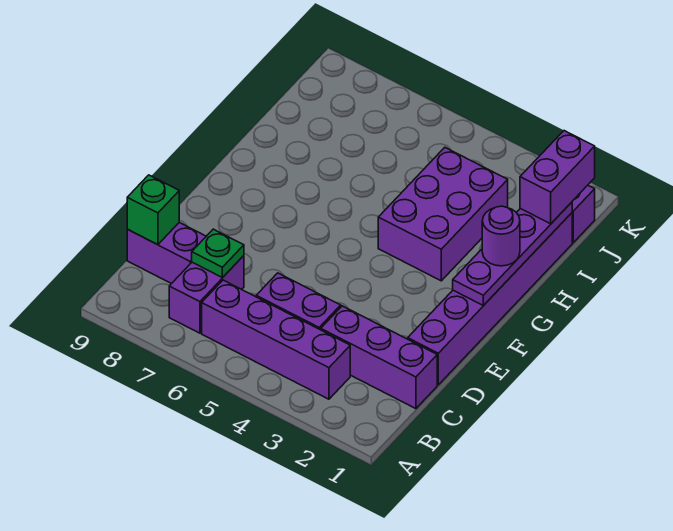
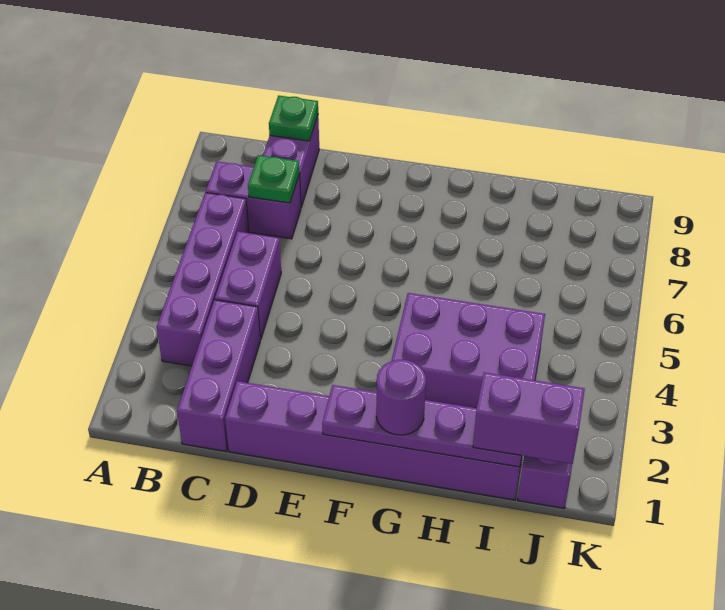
green 1x1 brick [127,175,179,245] -> green 1x1 plate [269,96,318,141]

